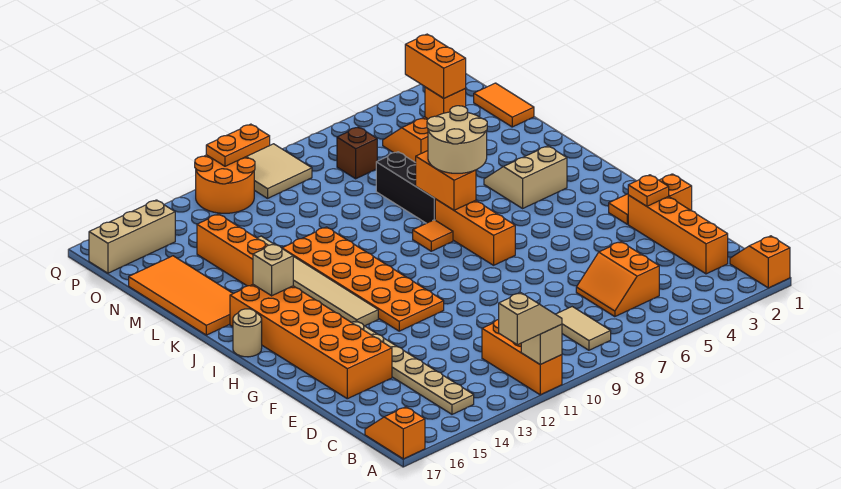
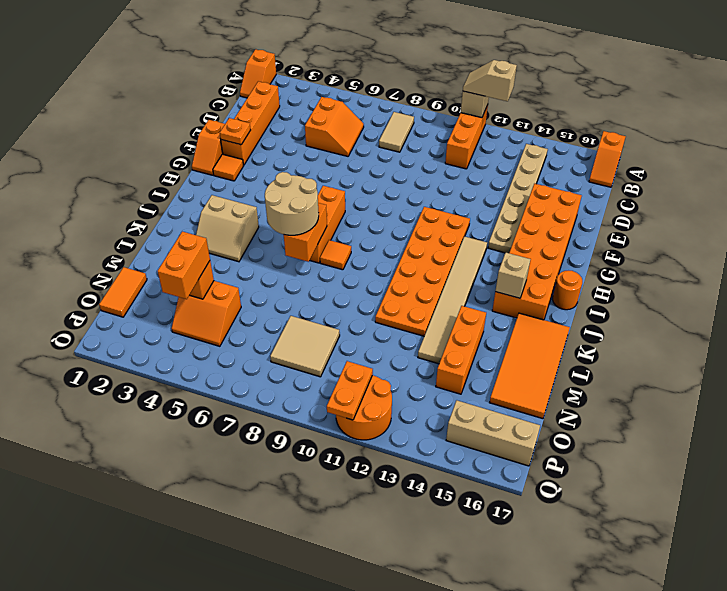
tan 1x1 round brick [233,309,262,357] -> orange 1x1 round brick [553,271,582,310]
black 1x3 brick [376,152,435,223] -> none
brown 1x1 brick [337,127,377,179] -> none
tan 2x2 tile [247,144,312,198] -> tan 2x2 tile moved to [270,316,340,377]
orange 1x2 plate [206,124,270,166] -> orange 1x2 plate turned to [327,361,373,420]

